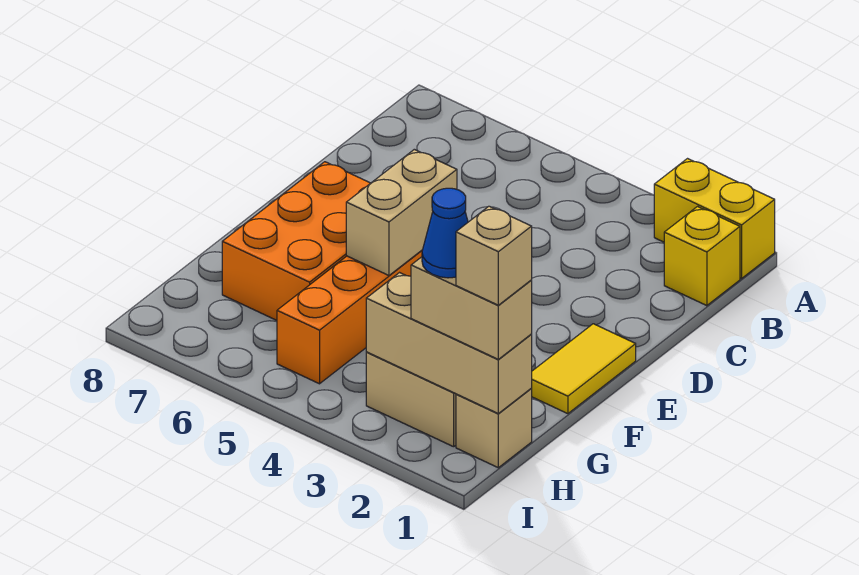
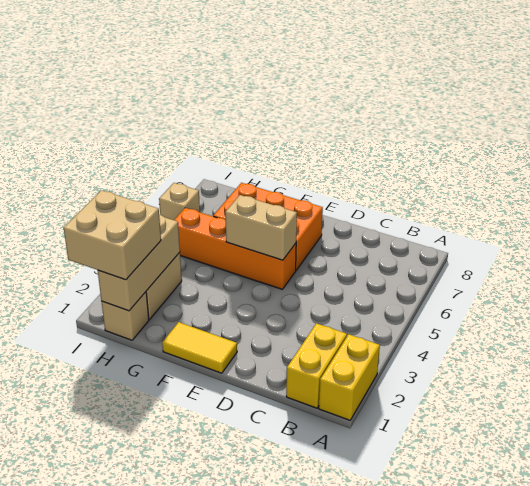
yellow 1x1 brick [664,207,740,306] -> yellow 1x2 brick [286,323,347,408]
tan 1x2 brick [411,257,532,359] -> tan 2x2 brick [64,190,161,280]
tan 1x1 brick [456,206,532,305] -> tan 1x1 brick moved to [159,183,200,220]
blue 1x1 cone [422,188,468,278] -> none

